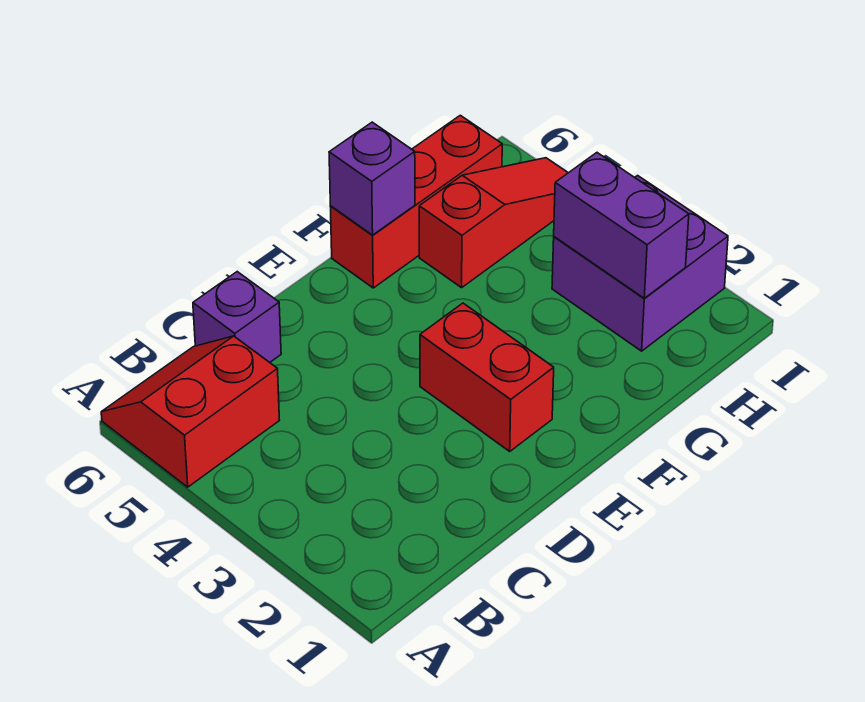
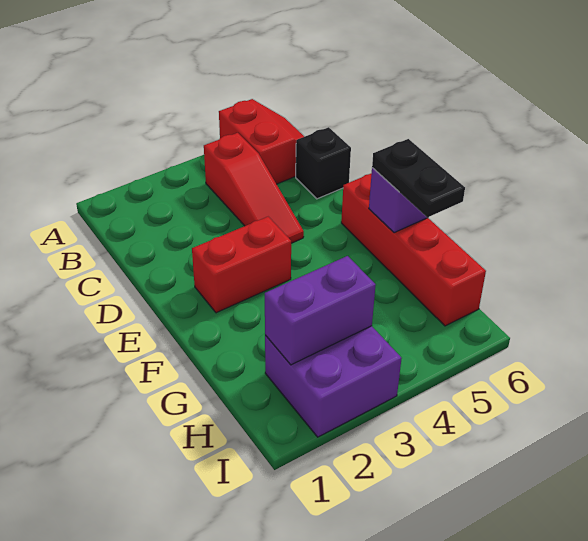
purple 1x1 brick [193,272,281,362] -> black 1x1 brick [296,127,351,199]
red 1x3 brick [330,115,502,288] -> red 1x4 brick [341,174,486,326]
none -> black 1x2 plate [372,139,465,218]
red 1x3 slope [419,158,568,288] -> red 1x3 slope moved to [204,133,304,243]

